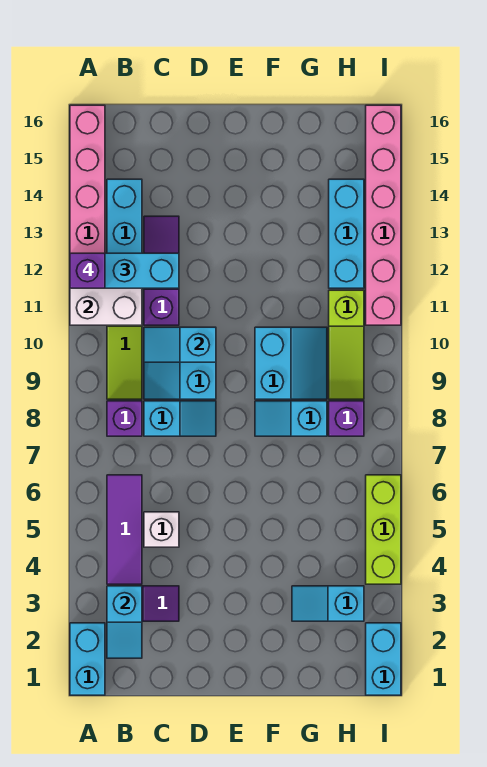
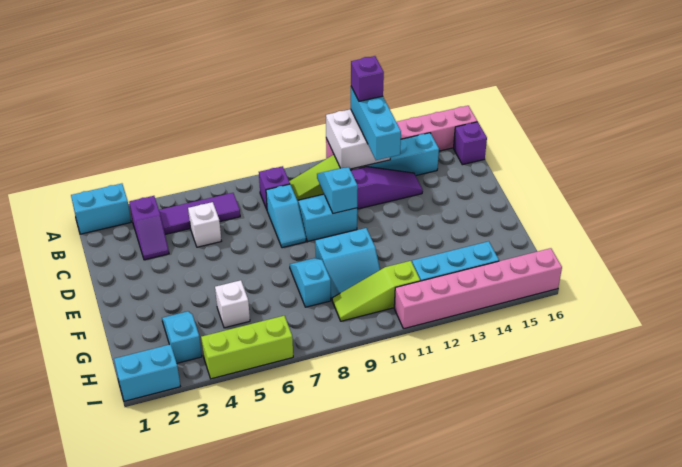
cyan 1x2 slope [107,586,142,658] -> none
none -> white 1x1 brick [215,280,250,328]
purple 1x1 brick [329,401,364,436] -> purple 1x1 brick moved to [453,122,487,165]

